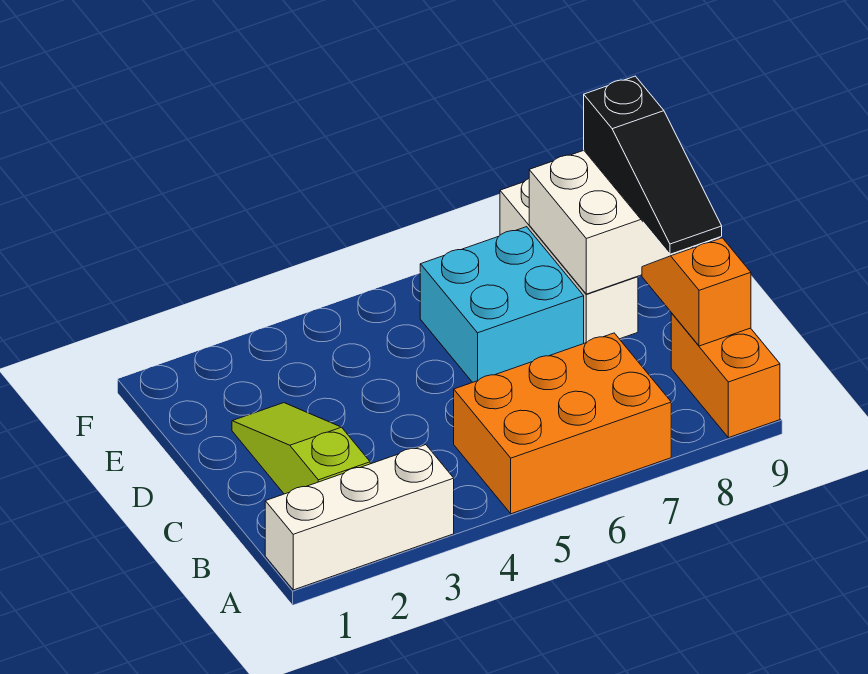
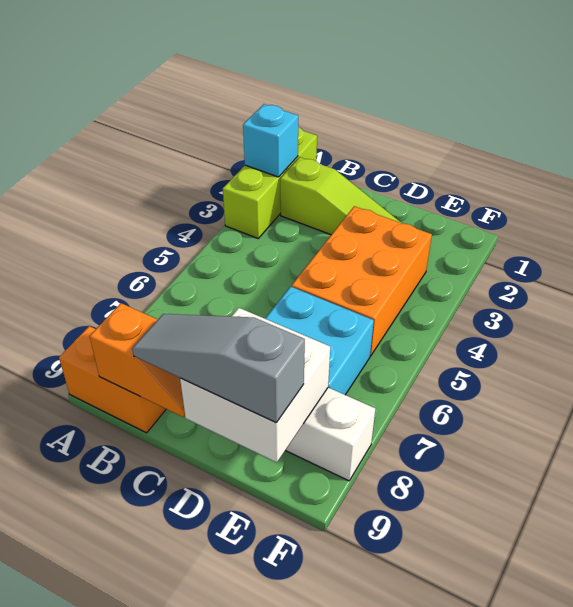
white 1x3 brick [265,445,454,590] -> lime 1x3 brick [223,127,317,238]
none -> cyan 1x1 brick [243,104,298,177]
orange 2x3 brick [454,333,671,514] -> orange 2x3 brick moved to [292,206,432,356]
black 1x3 slope [584,76,722,254] -> grey 1x3 slope [132,314,305,423]

